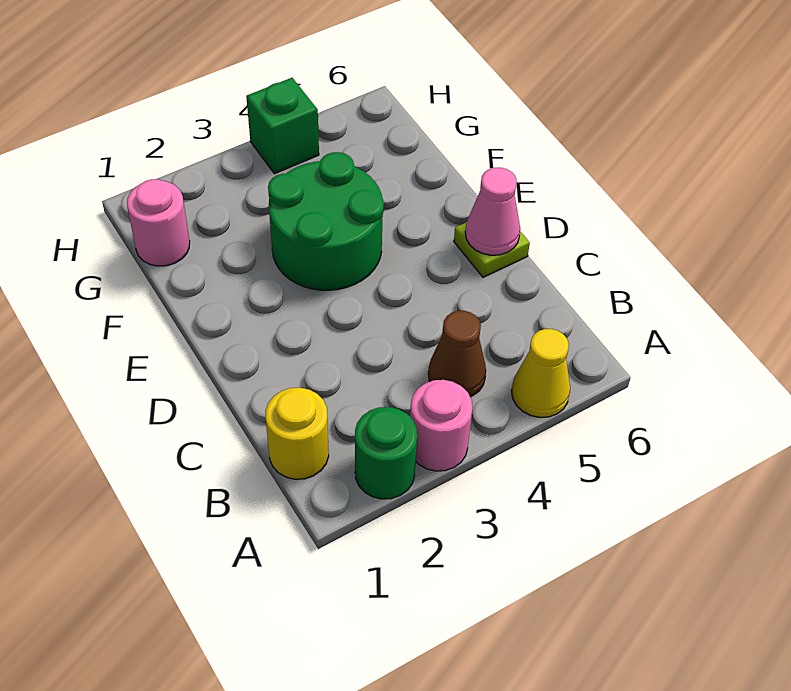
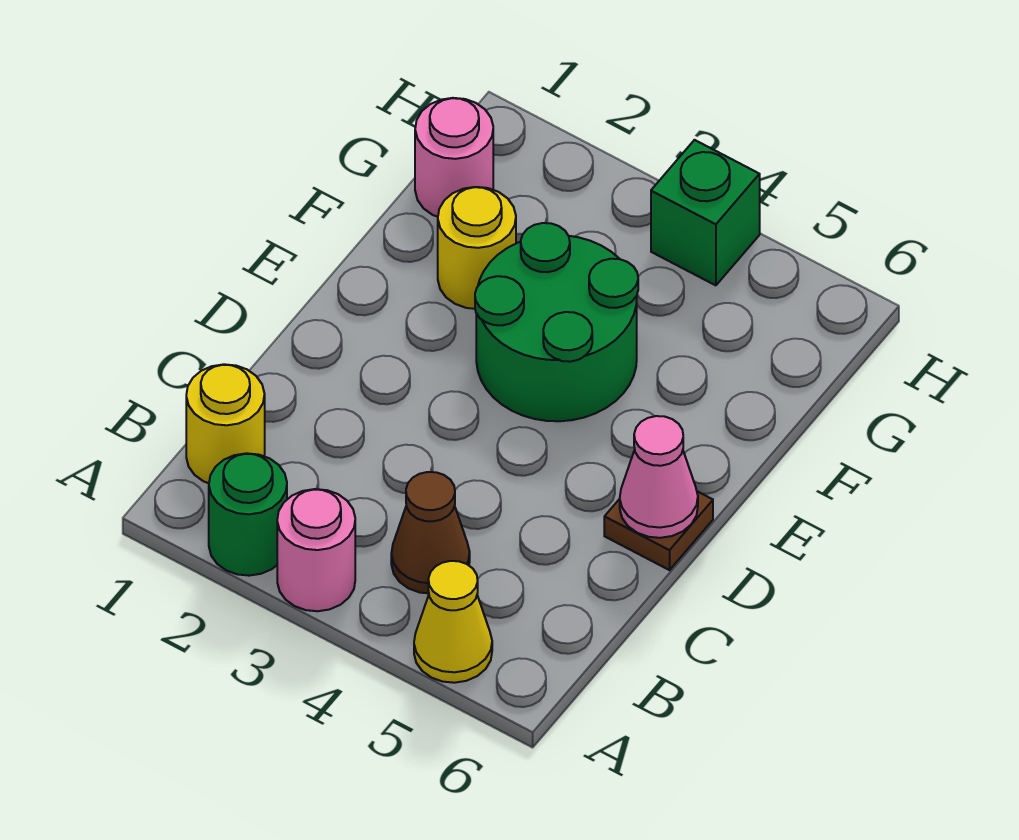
lime 1x1 plate [454,222,530,277] -> brown 1x1 plate [604,491,713,570]
none -> yellow 1x1 round brick [438,187,516,309]

